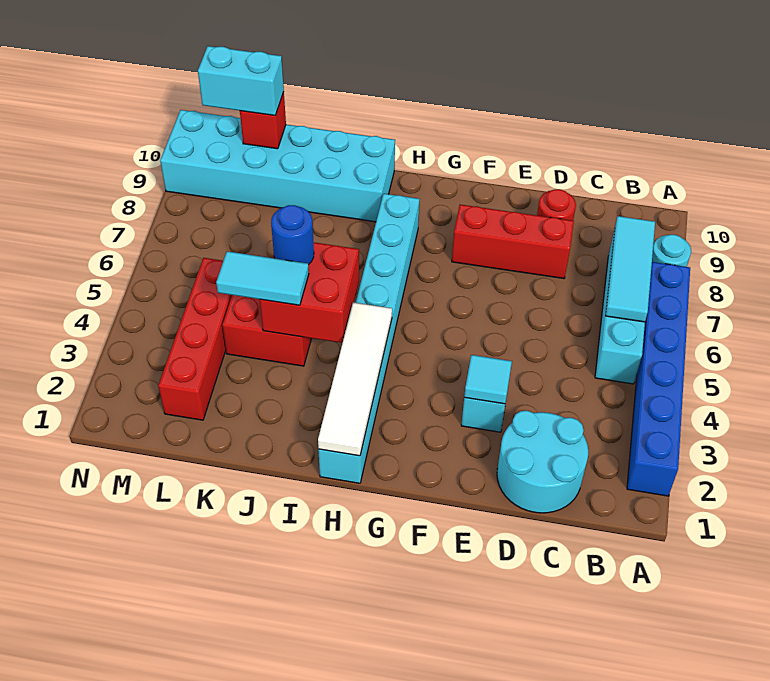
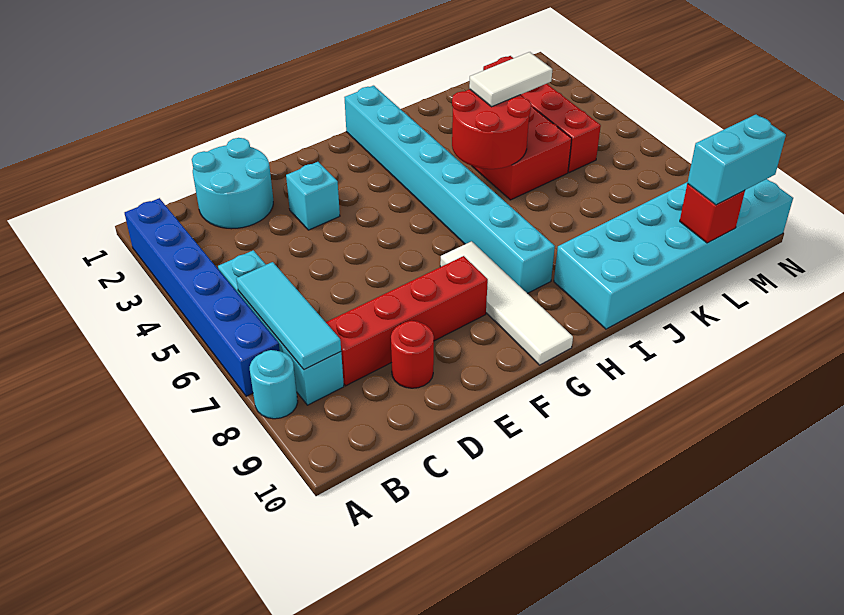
red 1x3 brick [452,205,574,279] -> red 1x4 brick [326,256,488,386]
cyan 1x1 tile [464,355,512,404] -> none
white 1x4 tile [318,302,392,456] -> white 1x4 tile moved to [440,241,573,365]
red 2x2 brick [260,242,359,343] -> red 2x2 round brick [452,89,531,169]
cyan 1x2 tile [216,251,309,305] -> white 1x2 tile [469,52,552,107]
blue 1x1 round brick [271,205,314,265] -> none

